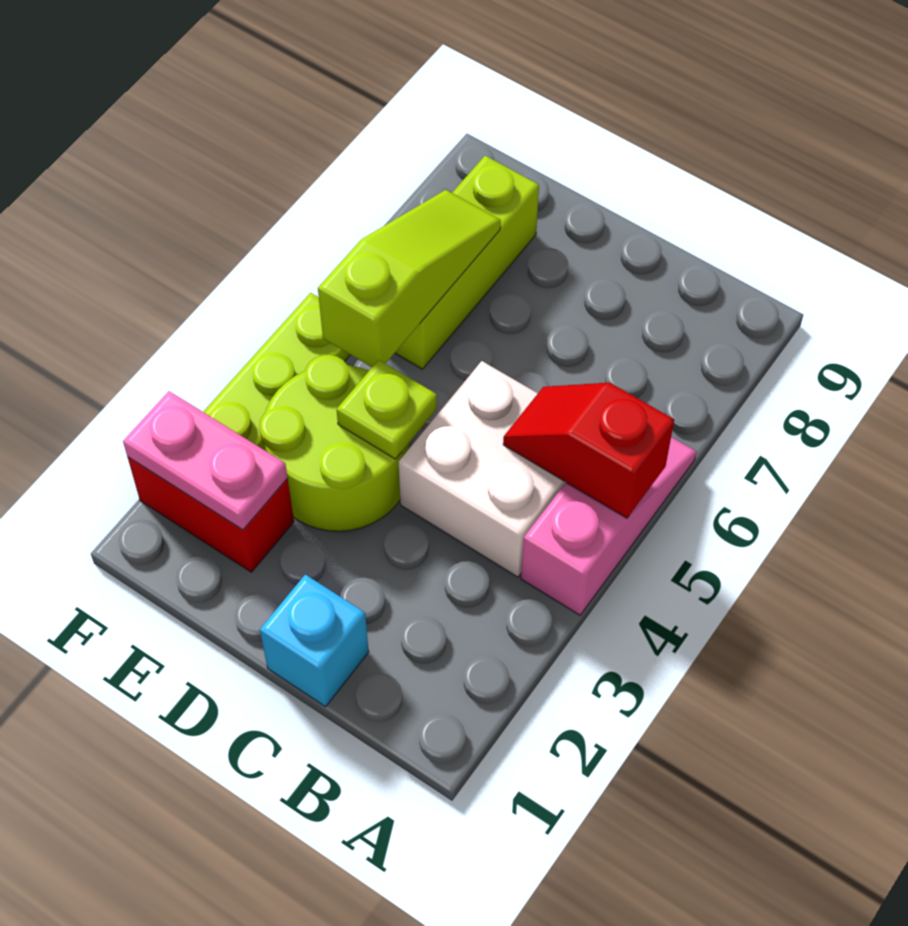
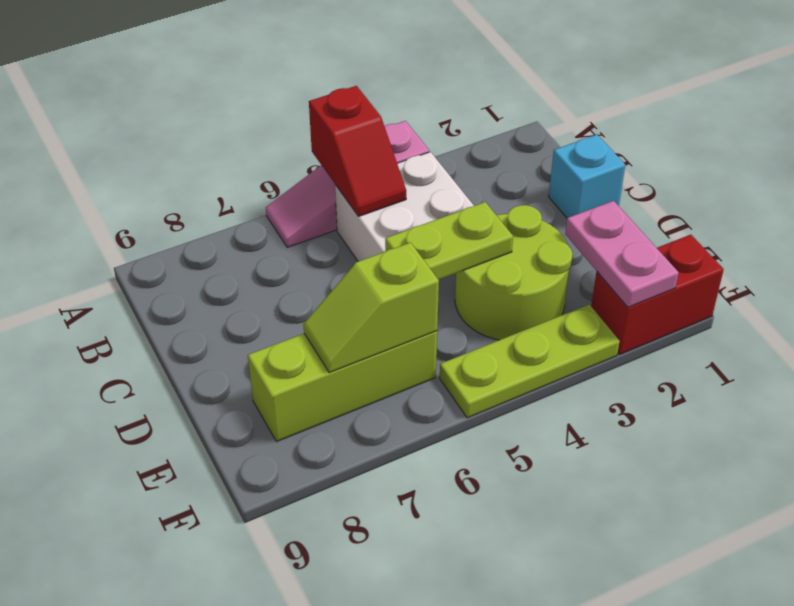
lime 1x1 plate [336,360,437,459] -> lime 1x2 plate [385,202,513,280]
red 1x2 brick [128,457,294,572] -> red 1x2 brick turned to [591,235,724,355]
lime 1x3 slope [318,190,501,367] -> lime 1x2 slope [303,243,439,373]

